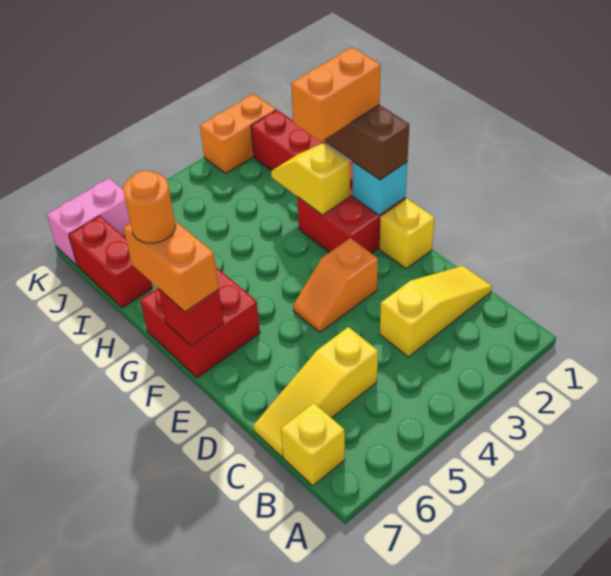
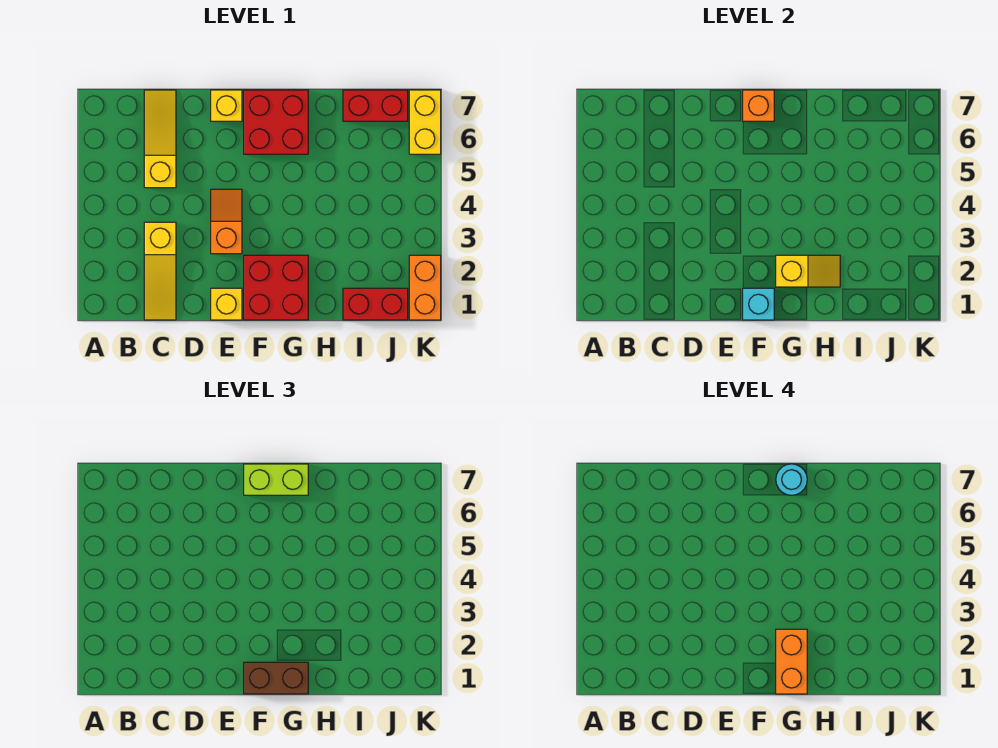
yellow 1x1 brick [281,403,345,486] -> yellow 1x1 brick moved to [211,90,242,121]
red 1x1 brick [159,289,224,346] -> orange 1x1 brick [743,90,774,121]
orange 1x2 brick [123,221,219,312] -> lime 1x2 brick [244,464,308,495]
orange 1x1 round brick [123,171,176,243] -> cyan 1x1 round brick [776,464,807,495]
pink 1x2 brick [47,178,130,265] -> yellow 1x2 brick [409,90,441,154]

